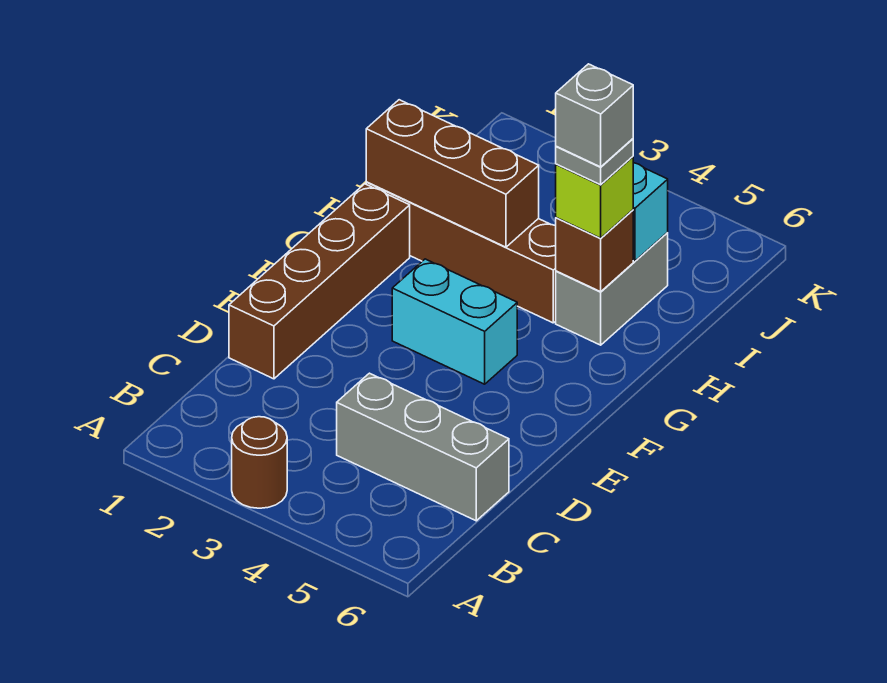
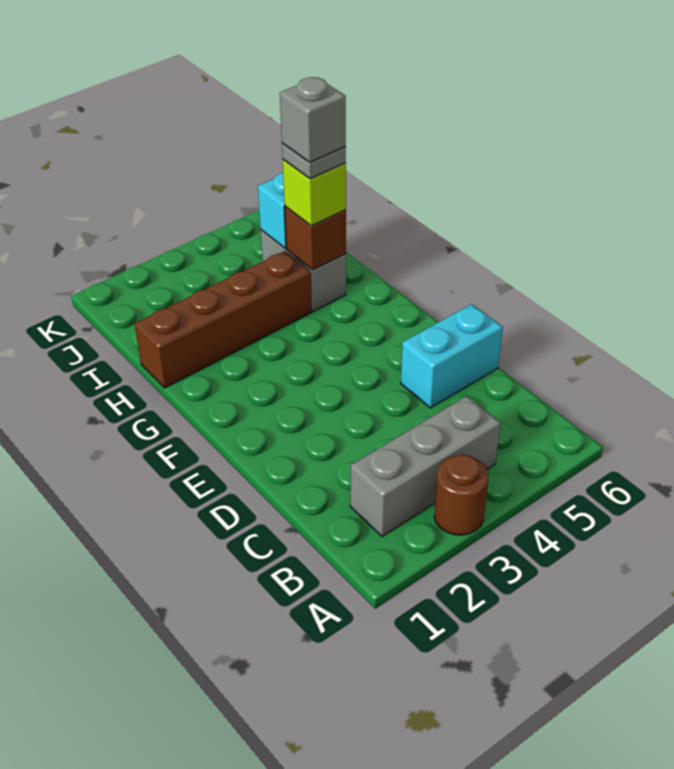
grey 1x3 brick [337,373,509,521] -> grey 1x3 brick moved to [350,396,501,537]
brown 1x4 brick [229,184,410,379] -> none
cyan 1x2 brick [392,259,517,384] -> cyan 1x2 brick moved to [401,304,503,408]
brown 1x3 brick [366,100,539,247] -> none

